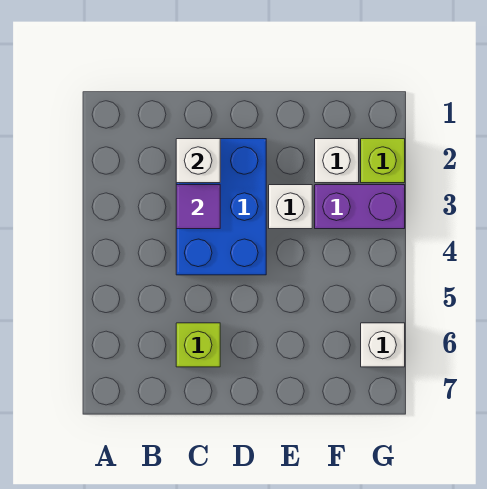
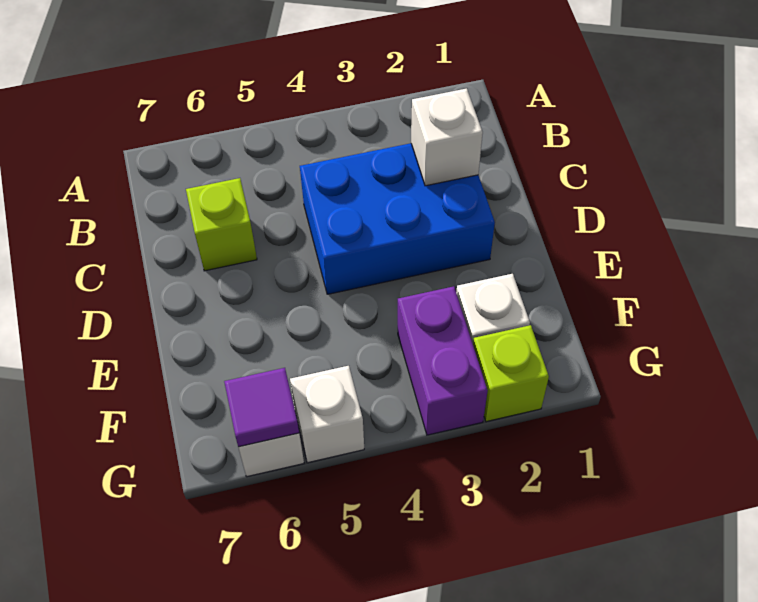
purple 1x1 tile [176,185,220,229] -> purple 1x1 tile moved to [224,368,299,447]
white 1x1 brick [269,185,312,229] -> white 1x1 brick moved to [290,366,364,463]

